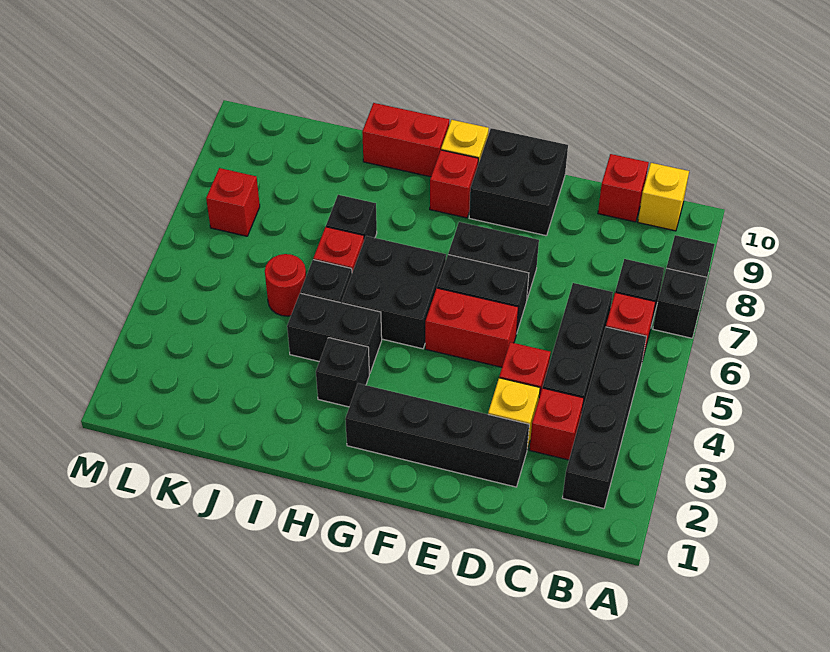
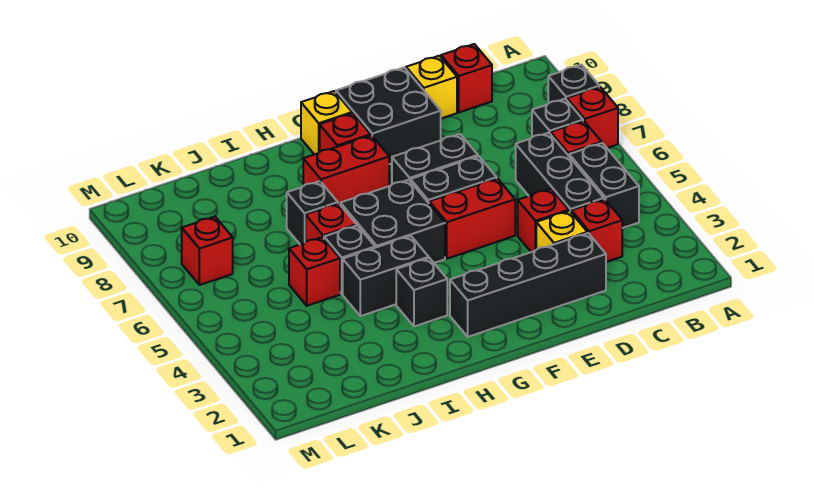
black 1x1 brick [653,268,706,338] -> red 1x1 brick [567,87,618,148]
black 1x4 brick [562,327,646,509] -> black 1x2 brick [569,143,639,228]
yellow 1x1 brick [638,163,689,231] -> yellow 1x1 brick moved to [406,56,457,118]
red 1x2 brick [362,103,449,177] -> red 1x2 brick moved to [303,135,389,204]
red 1x1 round brick [265,254,306,316] -> red 1x1 brick [289,237,340,306]

